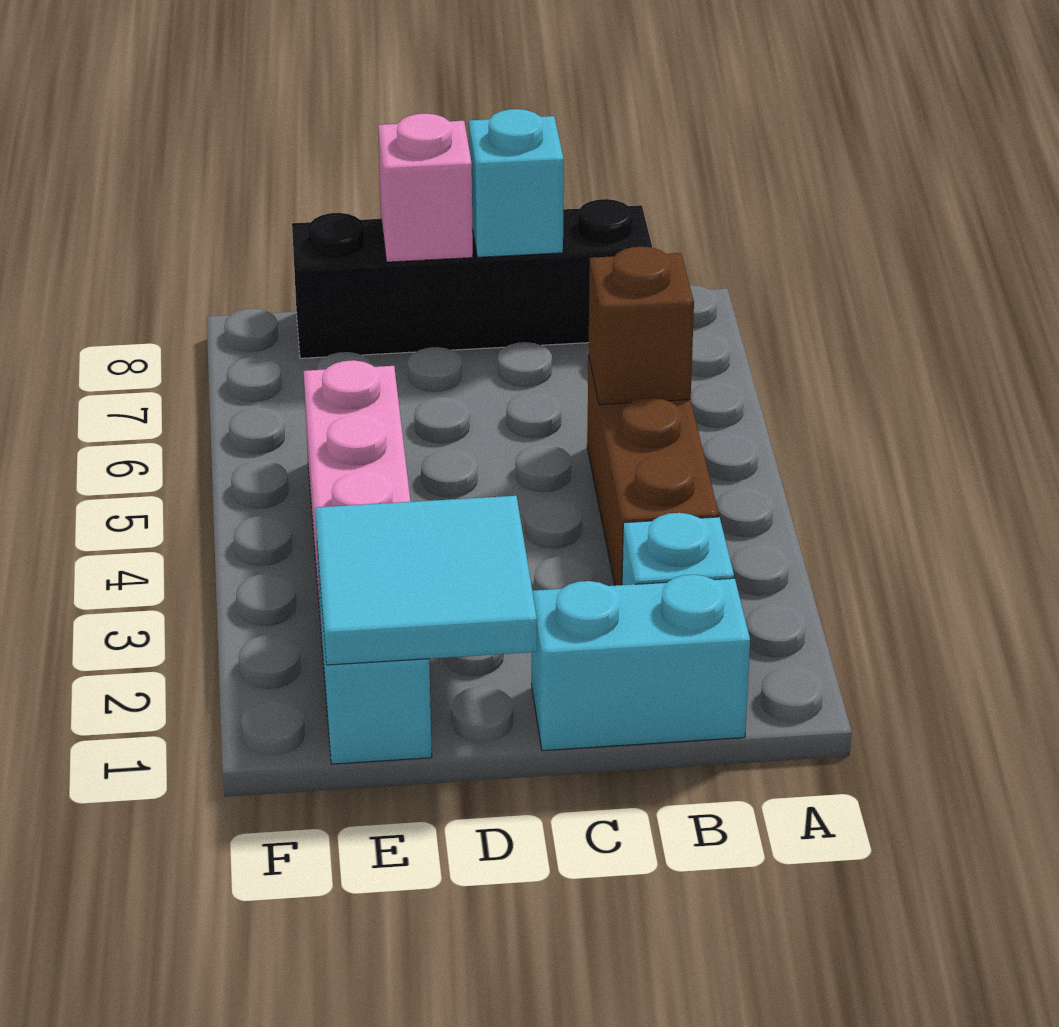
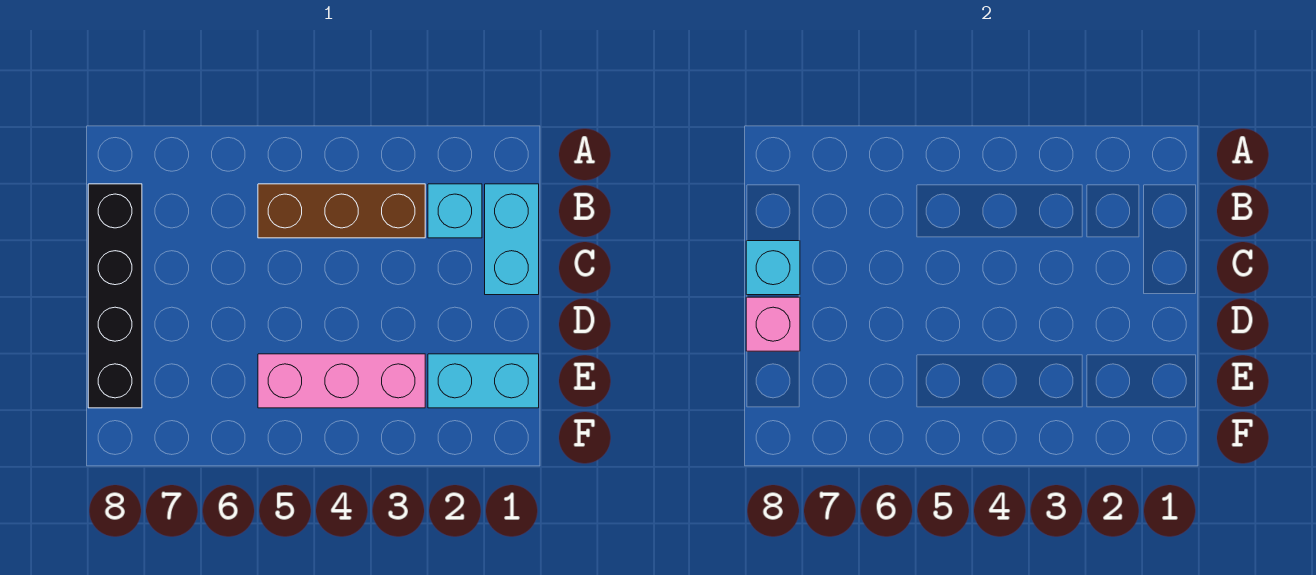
brown 1x1 brick [588,247,694,405] -> none
cyan 2x2 tile [315,496,537,665] -> none

